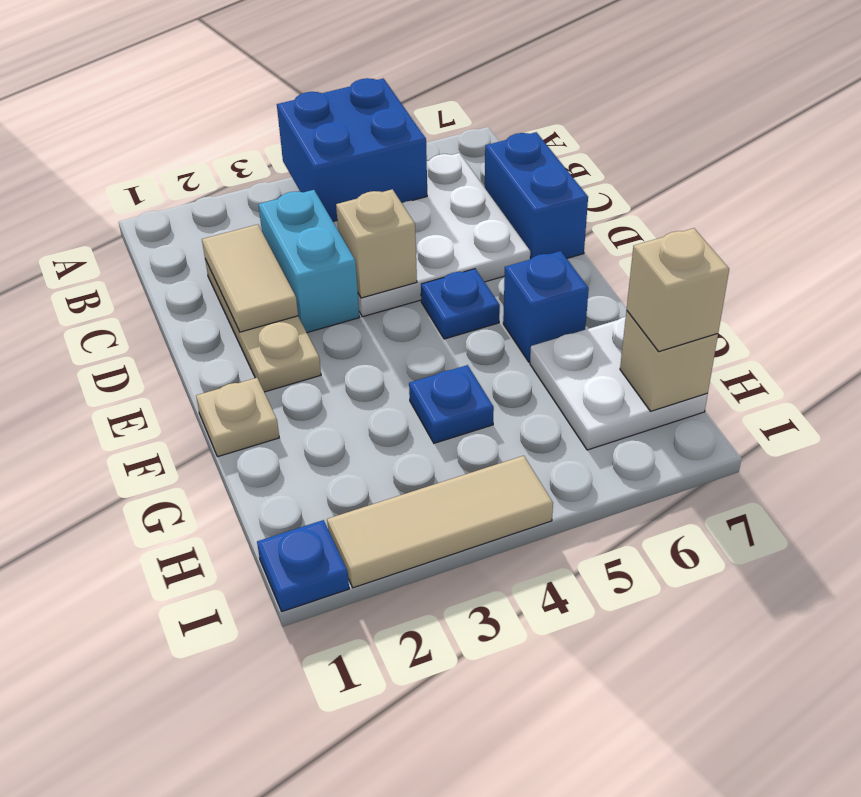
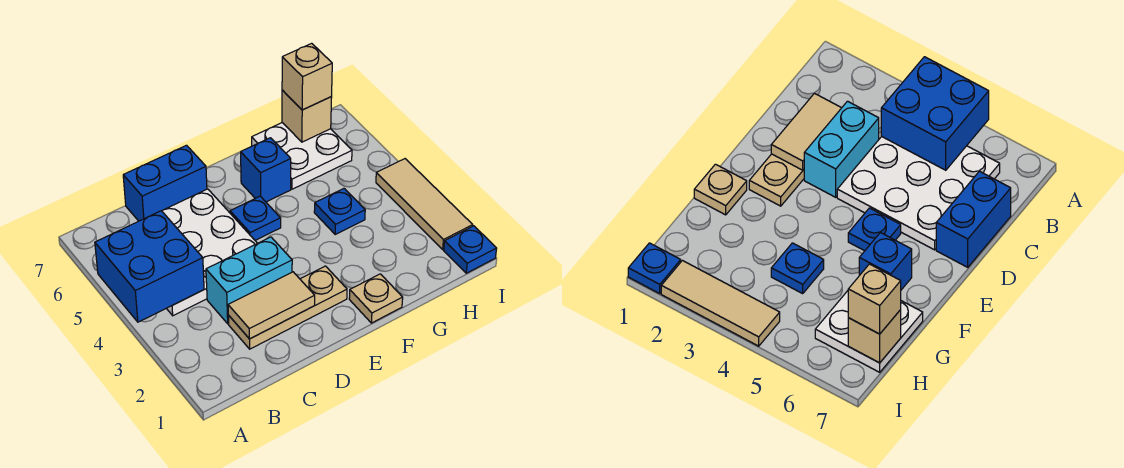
tan 1x1 brick [336,189,417,298] -> none

